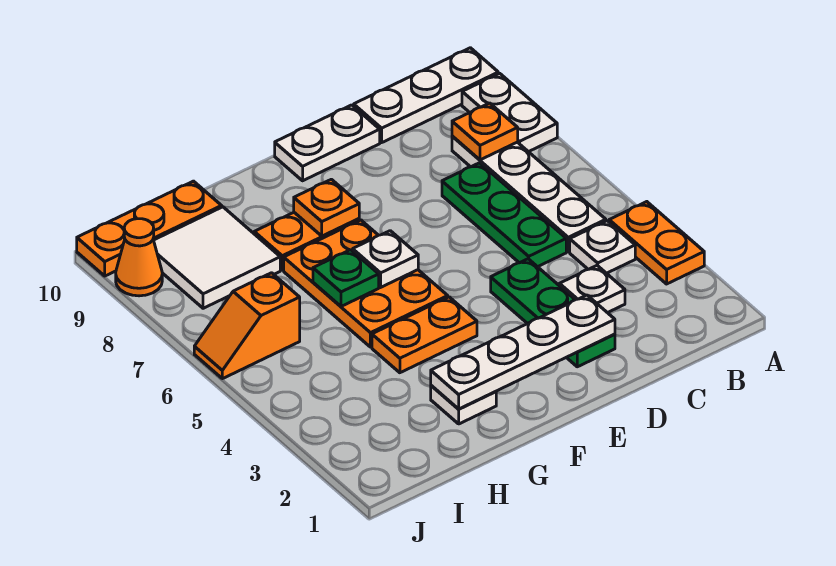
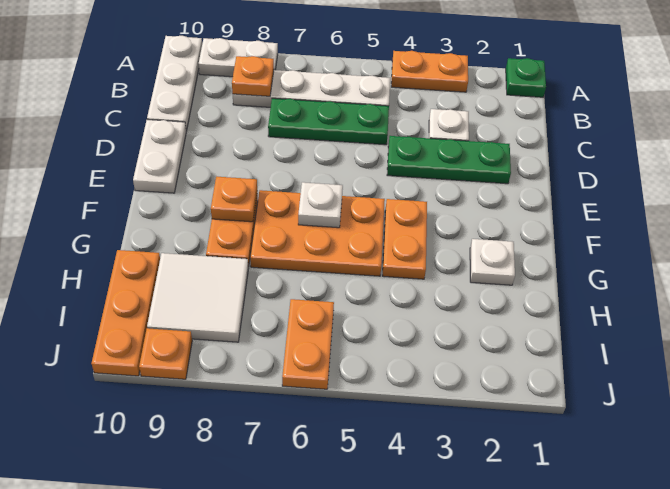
white 1x1 plate [570,221,635,273] -> none
white 1x4 plate [431,295,615,409] -> none
green 1x1 plate [313,250,379,306] -> green 1x1 plate moved to [506,58,546,97]
orange 1x2 slope [194,273,300,379] -> orange 1x2 plate [282,299,334,389]
orange 1x1 cone [116,219,162,296] -> orange 1x1 plate [139,328,192,379]

